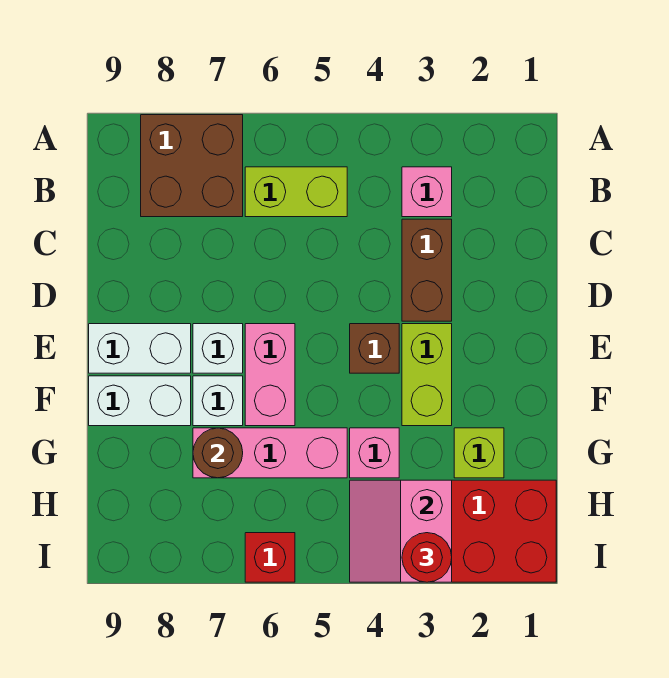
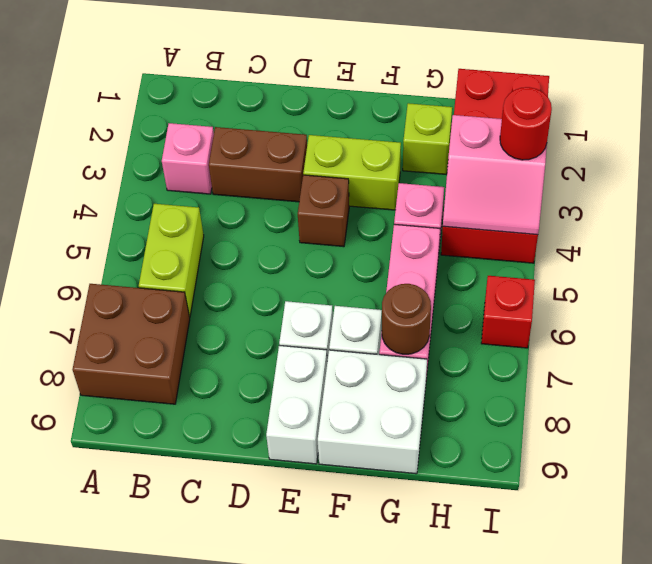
pink 1x2 brick [245,324,295,426] -> none
white 1x2 brick [89,376,191,426] -> white 2x2 brick [318,350,427,474]

